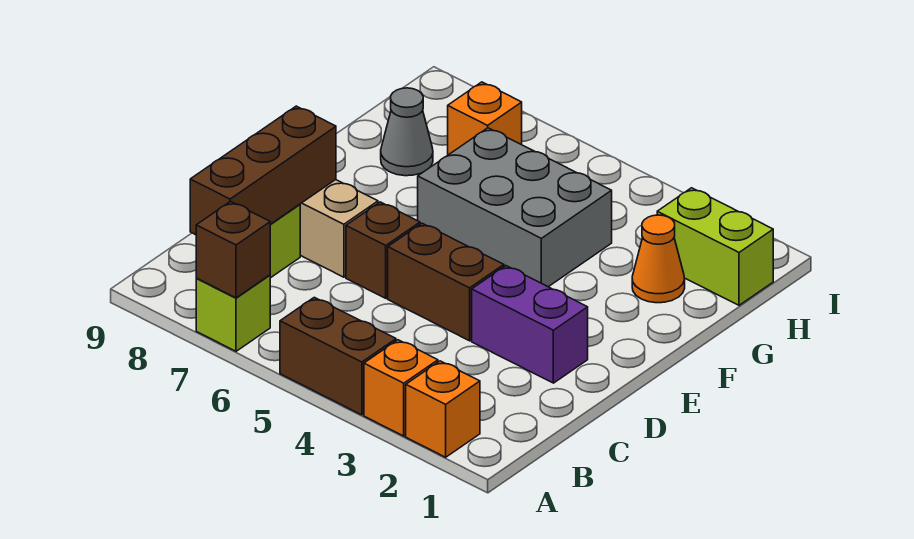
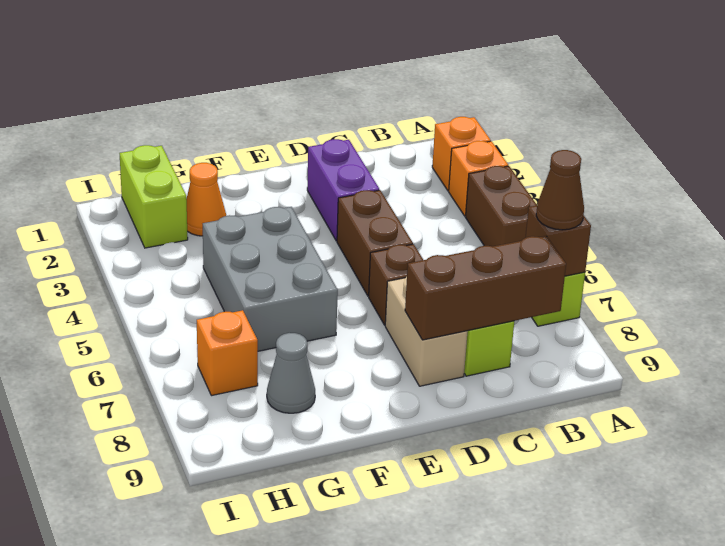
none -> brown 1x1 cone [536,150,584,230]

